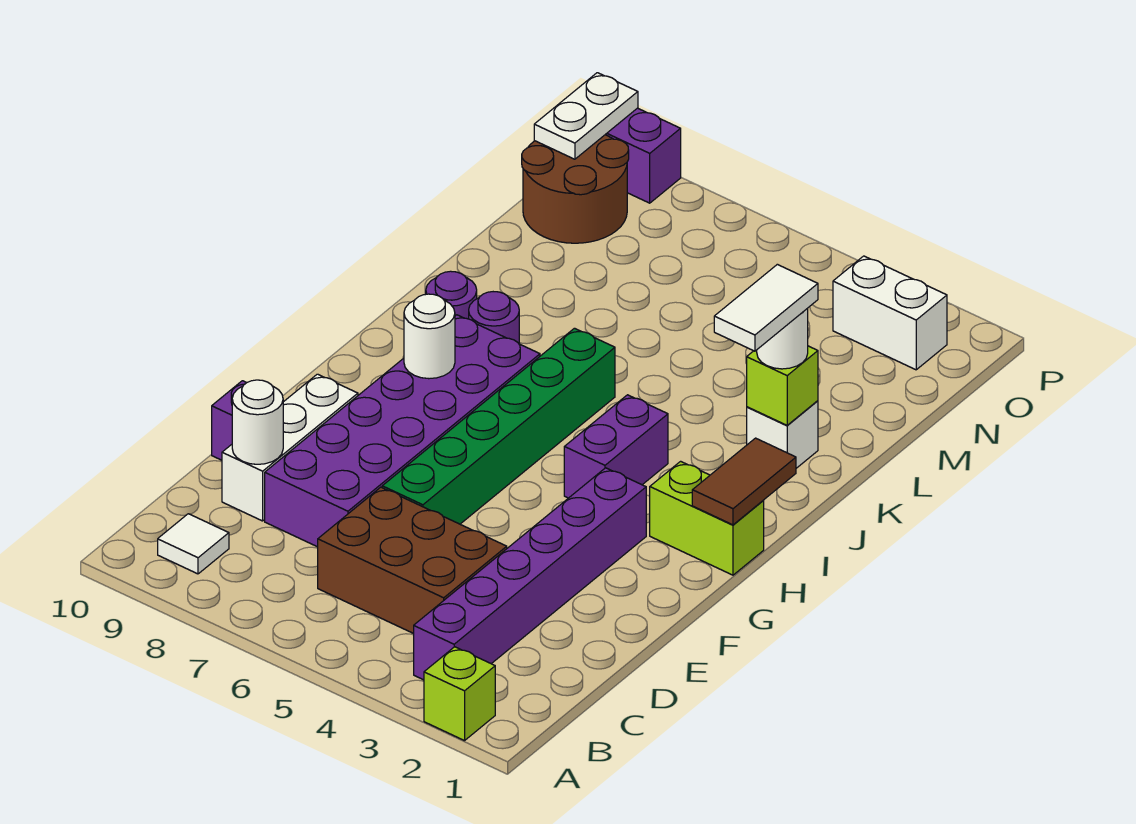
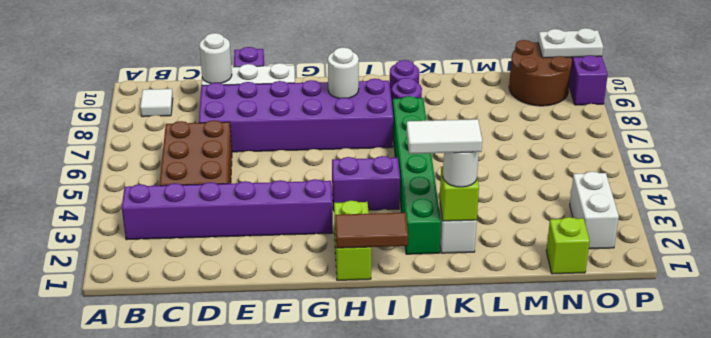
lime 1x1 brick [424,647,495,741] -> lime 1x1 brick moved to [546,217,590,274]
green 1x6 brick [382,328,615,524] -> green 1x6 brick turned to [393,96,441,254]

